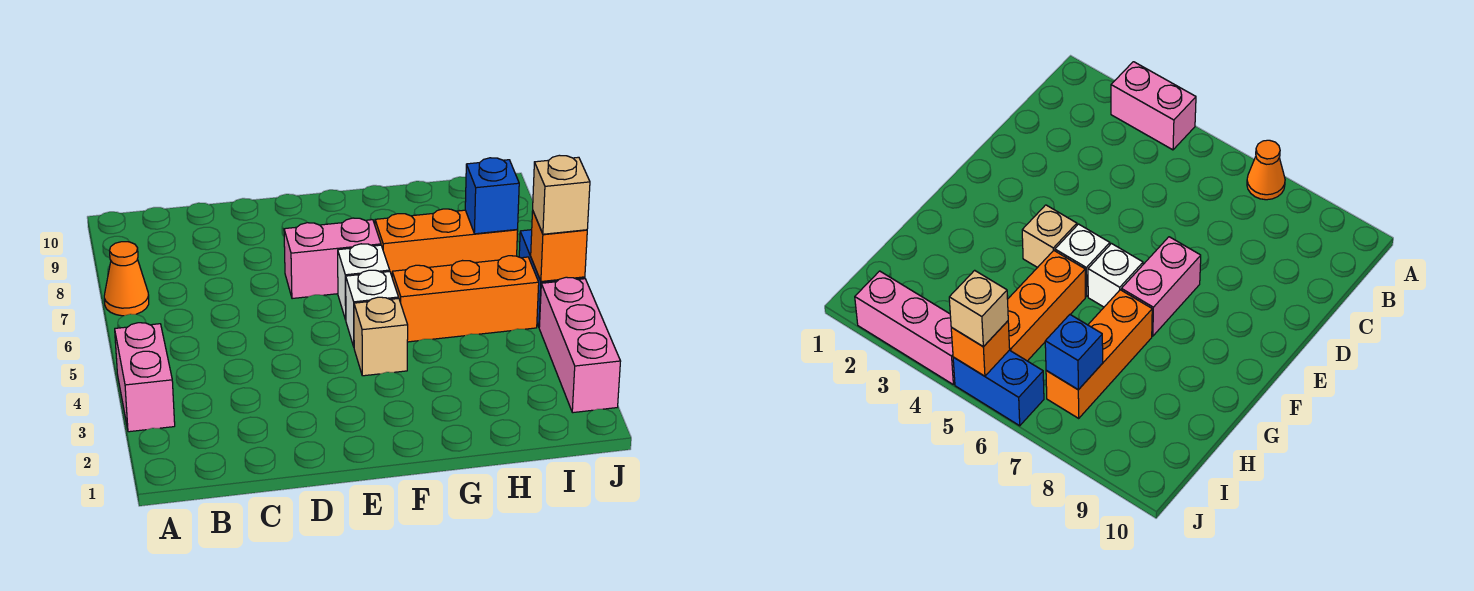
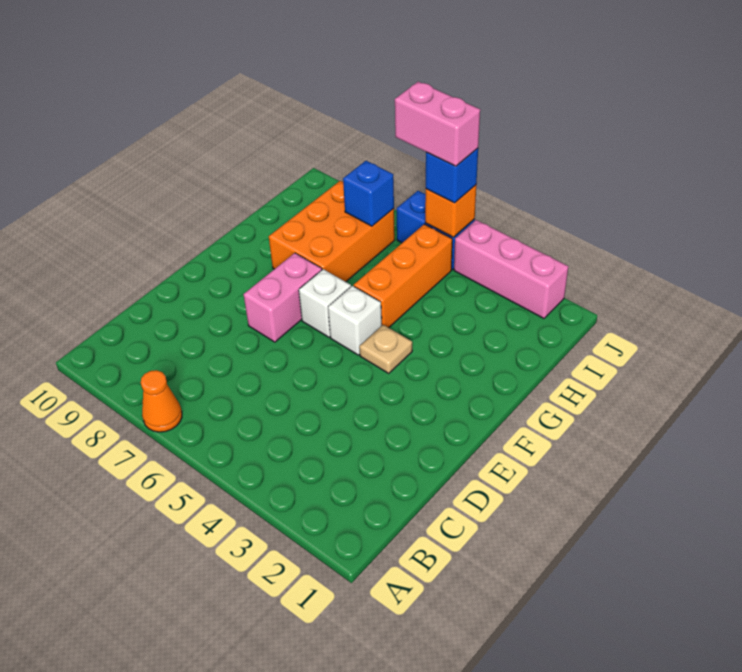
pink 1x2 brick [115,323,175,432] -> pink 1x2 brick moved to [395,82,480,166]
tan 1x1 brick [354,297,408,376] -> tan 1x1 plate [359,325,412,373]
orange 1x3 brick [375,209,518,276] -> orange 2x3 brick [269,181,395,282]
tan 1x1 brick [533,155,590,234] -> blue 1x1 brick [426,148,478,203]

